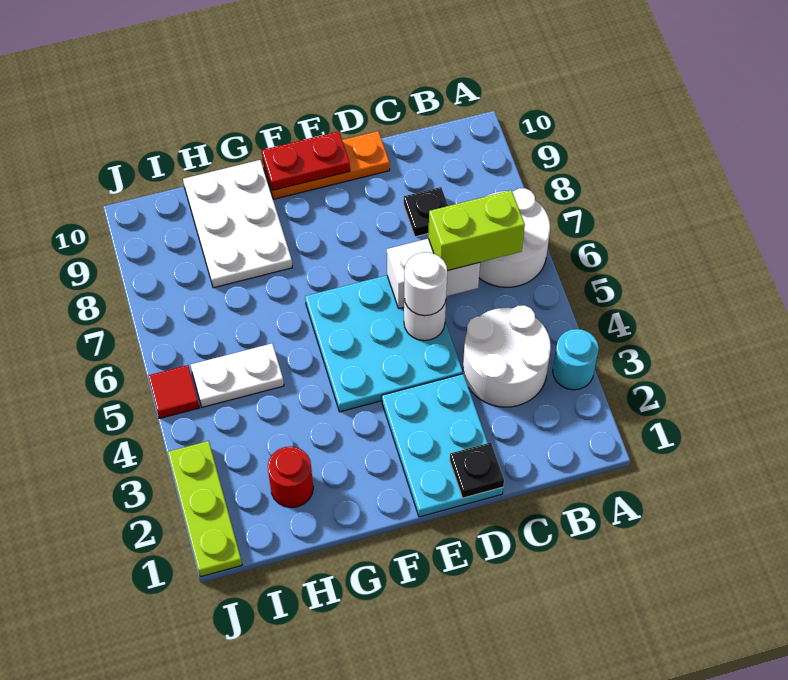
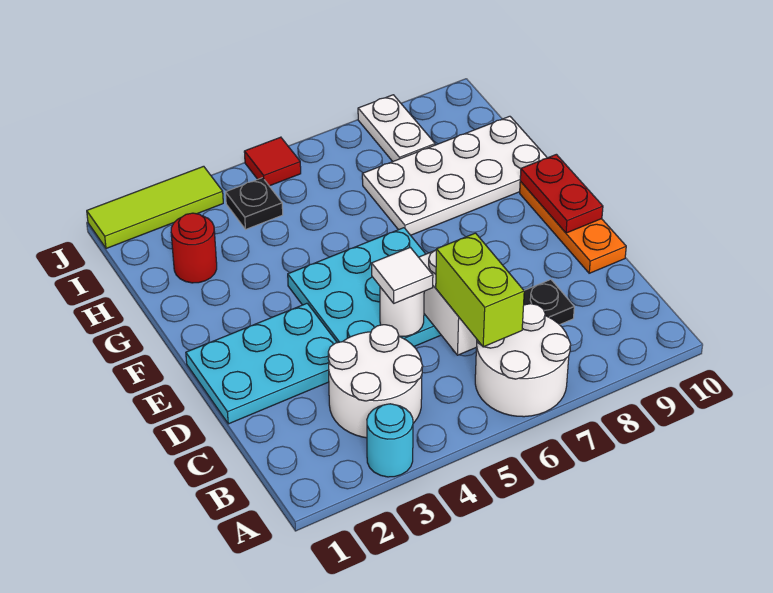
black 1x1 plate [450,442,504,498] -> black 1x1 plate moved to [226,178,283,229]
white 1x1 round brick [404,252,447,316] -> white 1x1 tile [372,247,433,303]
white 2x3 plate [183,160,292,288] -> white 2x4 plate [362,116,547,235]
white 1x2 plate [191,344,284,407] -> white 1x2 plate moved to [358,95,435,161]
lime 1x3 plate [168,441,242,577] -> lime 1x3 tile [87,166,223,249]

